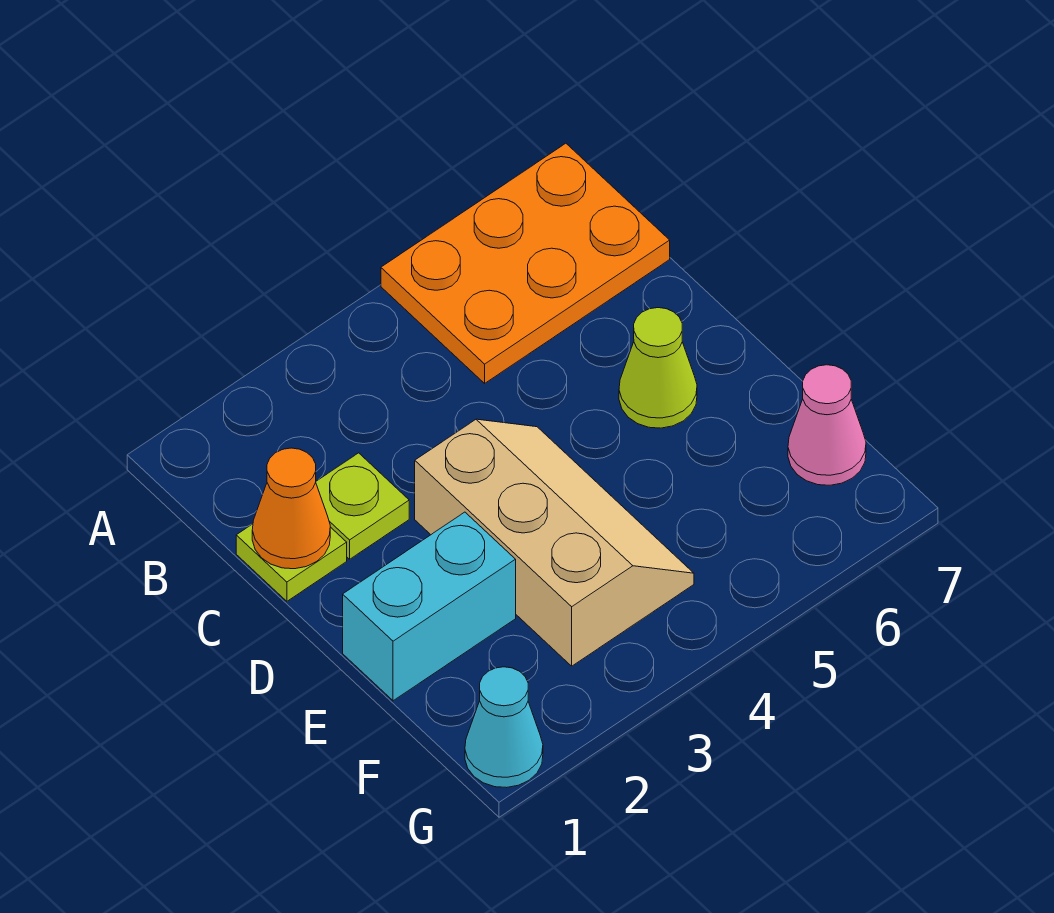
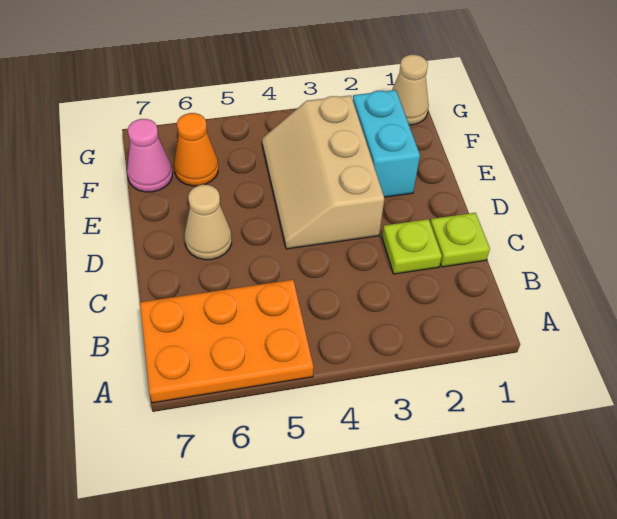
orange 1x1 cone [252,448,330,569] -> orange 1x1 cone moved to [174,113,218,186]
lime 1x1 cone [619,308,697,428] -> tan 1x1 cone [184,185,232,260]
cyan 1x2 brick [343,512,516,701] -> cyan 1x2 brick turned to [353,90,420,197]
cyan 1x1 cone [465,667,543,788] -> tan 1x1 cone [392,55,429,125]

